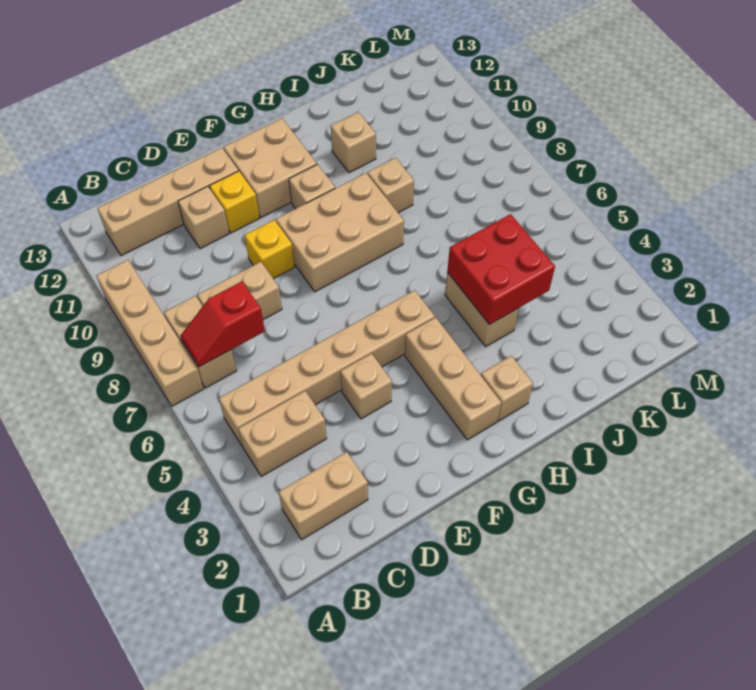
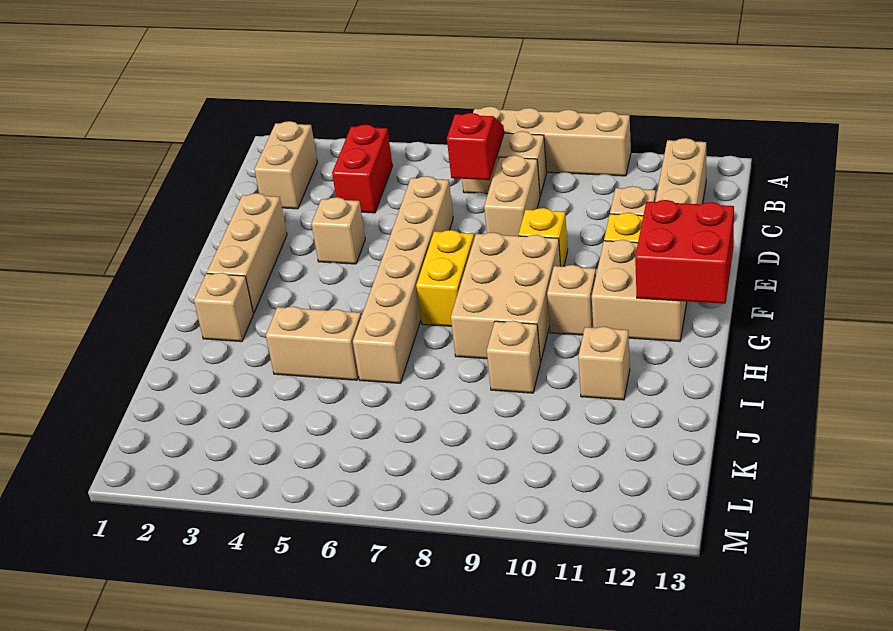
tan 1x2 brick [238,391,327,476] -> red 1x2 brick [332,125,393,213]
tan 1x6 brick [219,290,435,445] -> tan 1x6 brick moved to [353,176,453,383]
none -> yellow 1x2 brick [416,230,474,326]
tan 1x3 brick [405,317,501,440] -> tan 1x3 brick turned to [207,193,287,313]
red 2x2 brick [447,214,555,325] -> red 2x2 brick moved to [635,200,734,304]

